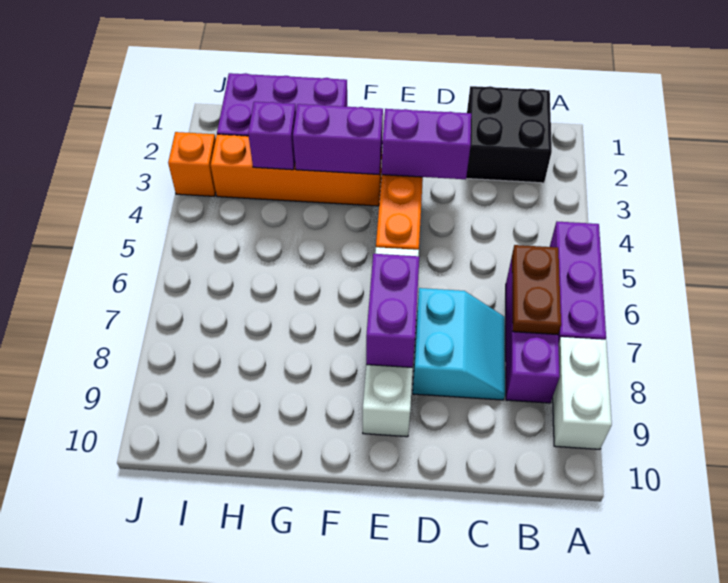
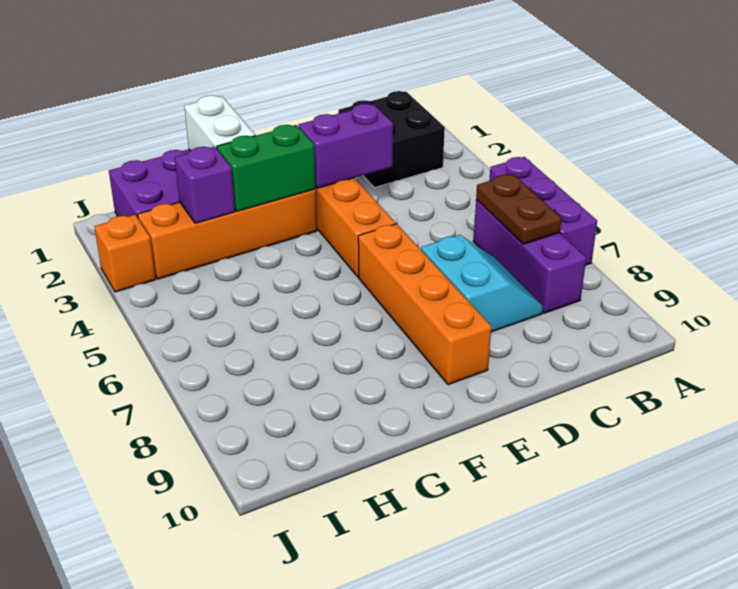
white 1x2 brick [553,337,612,449] -> white 1x2 brick moved to [184,95,255,151]
white 1x4 brick [363,247,419,437] -> orange 1x4 brick [358,224,491,385]
purple 1x2 brick [366,254,419,368] -> none
purple 1x2 brick [293,104,383,175] -> green 1x2 brick [217,125,316,211]

